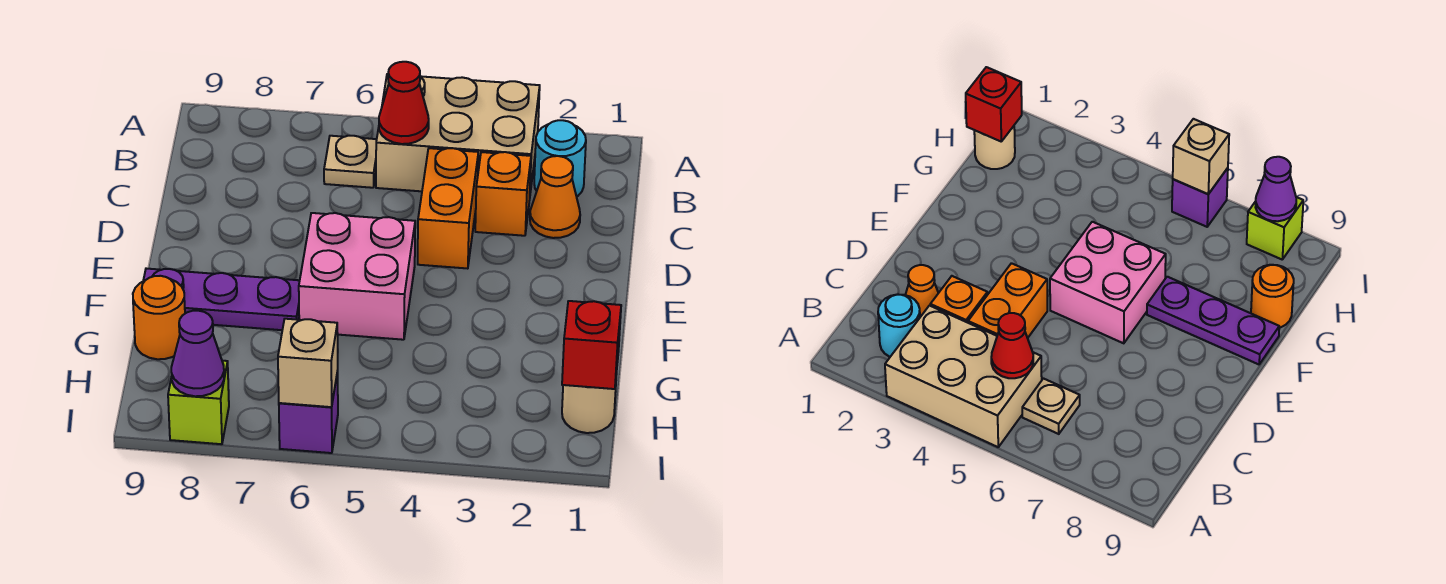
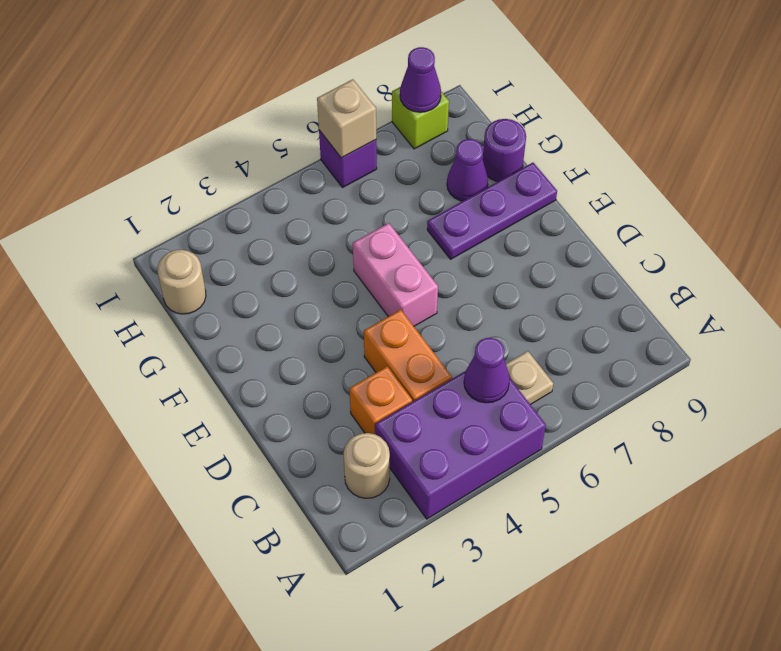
tan 2x3 brick [376,74,540,193] -> purple 2x3 brick [375,372,546,519]
cyan 1x1 round brick [534,120,586,197] -> tan 1x1 round brick [344,433,390,498]
red 1x1 cone [379,62,429,144] -> purple 1x1 cone [464,338,510,403]
orange 1x1 cone [530,156,580,238] -> none
pink 2x2 brick [299,213,415,340] -> pink 1x2 brick [353,223,438,326]
none -> purple 1x1 cone [447,139,488,201]
orange 1x1 round brick [133,276,185,359] -> purple 1x1 round brick [483,119,526,182]
red 1x1 brick [562,301,621,389] -> none

